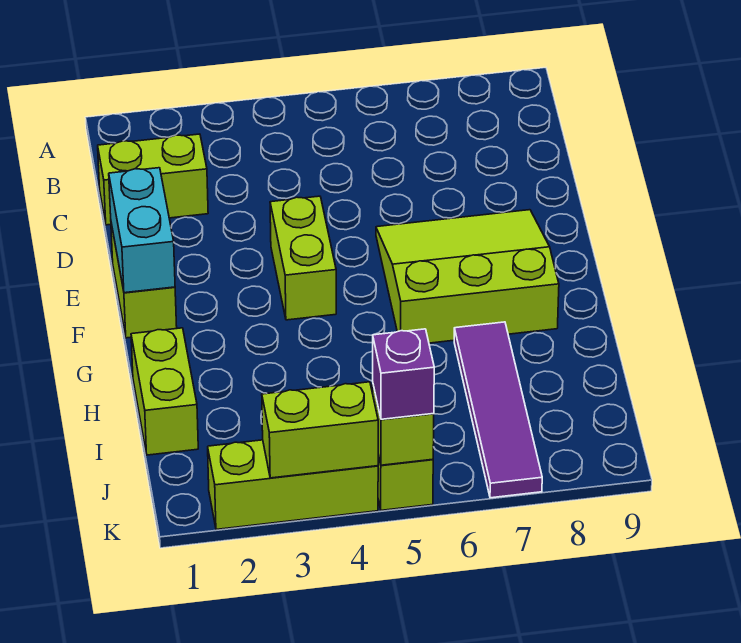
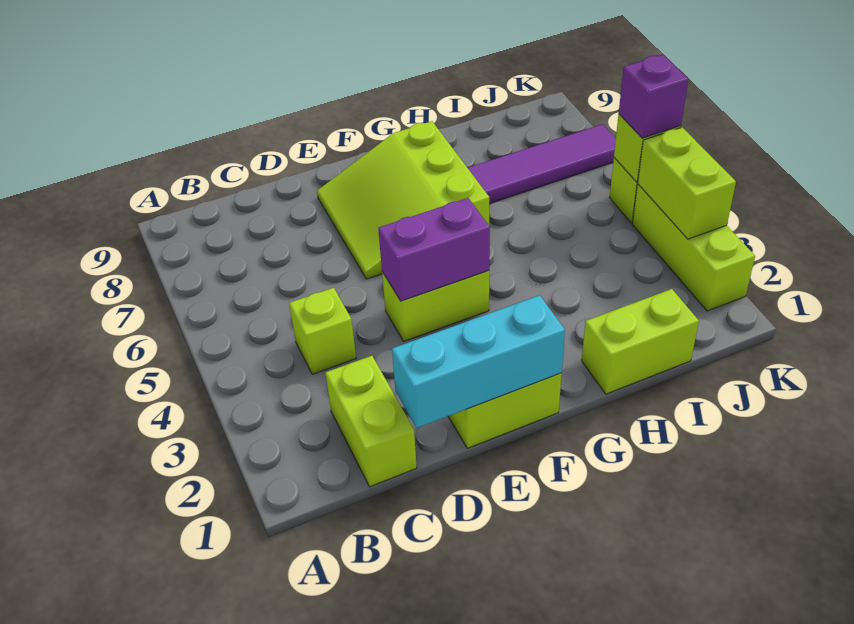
none -> lime 1x1 brick [289,288,356,374]
cyan 1x2 brick [109,168,175,293] -> cyan 1x3 brick [392,295,565,428]
none -> purple 1x2 brick [378,198,490,301]

